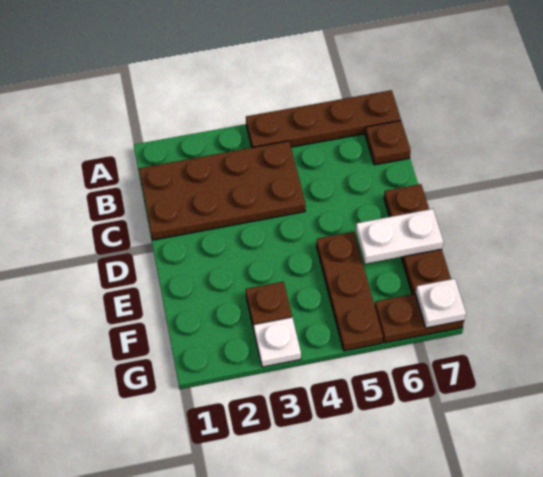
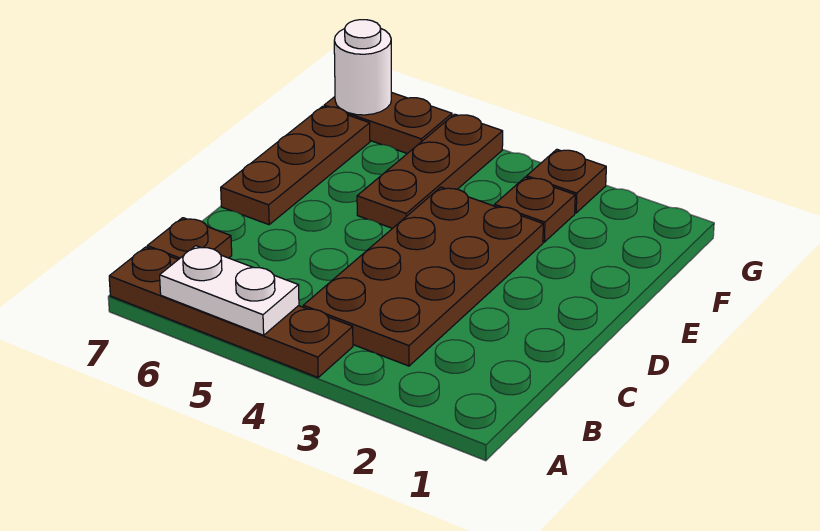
brown 2x4 plate [139,141,306,240] -> brown 2x4 plate turned to [303,187,543,366]
white 1x2 plate [356,209,443,264] -> white 1x2 plate moved to [160,246,299,335]
white 1x1 plate [254,318,301,367] -> brown 1x1 plate [527,149,606,213]
white 1x1 plate [415,279,466,328] -> white 1x1 round brick [334,20,391,115]

